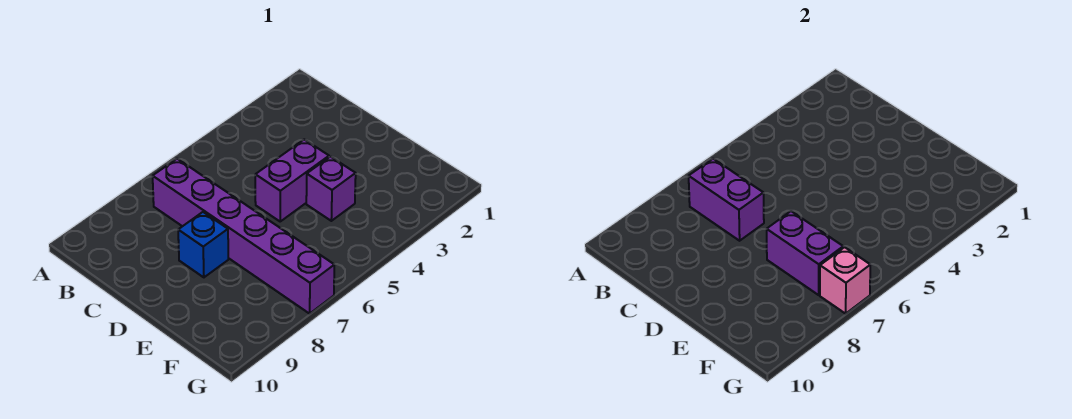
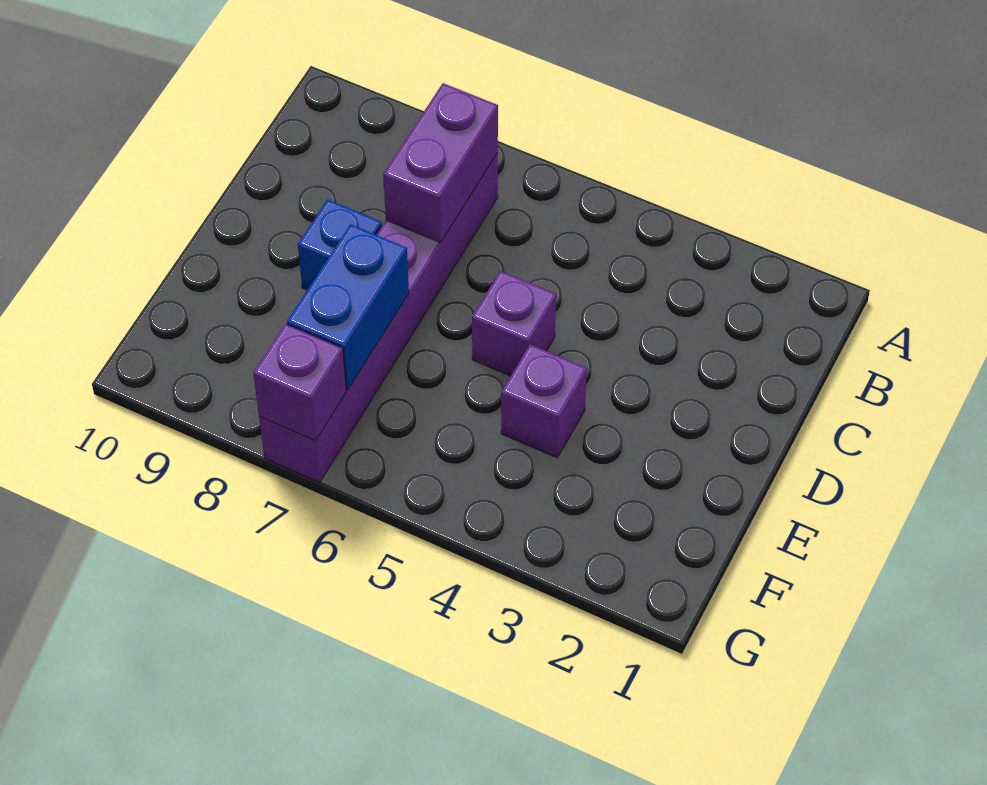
purple 1x2 brick [255,140,329,221] -> purple 1x1 brick [472,271,556,376]
purple 1x2 brick [767,211,843,295] -> blue 1x2 brick [287,224,409,390]
pink 1x1 brick [820,247,870,314] -> purple 1x1 brick [253,324,346,441]

